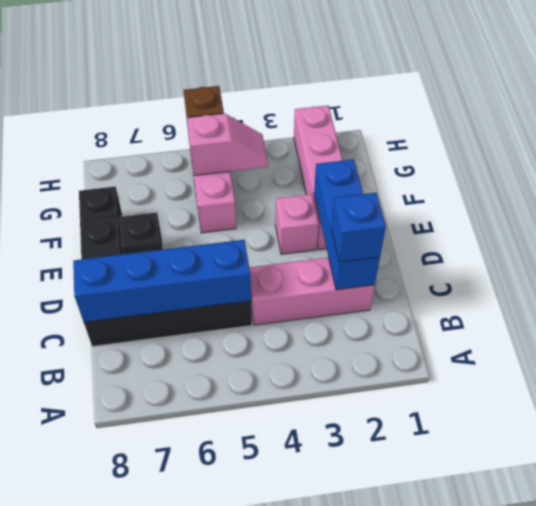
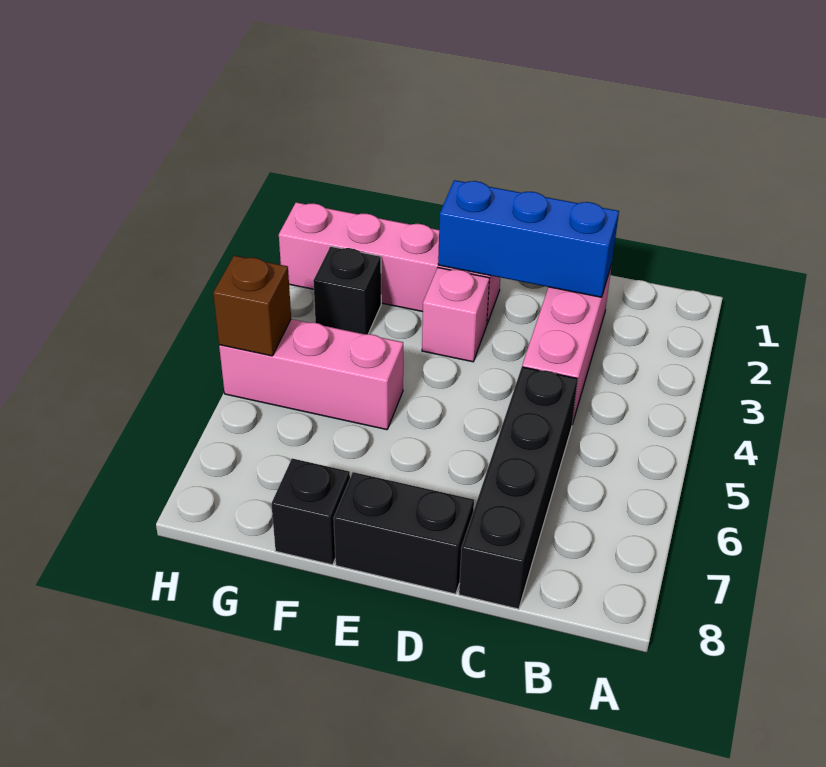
blue 1x1 brick [331,193,386,262] -> none
blue 1x4 brick [73,240,251,322] -> none
black 1x1 brick [120,212,163,254] -> black 1x1 brick moved to [313,246,381,334]
pink 1x2 slope [187,114,268,176] -> none

